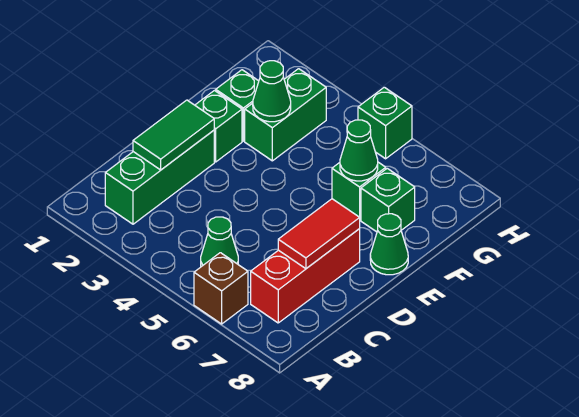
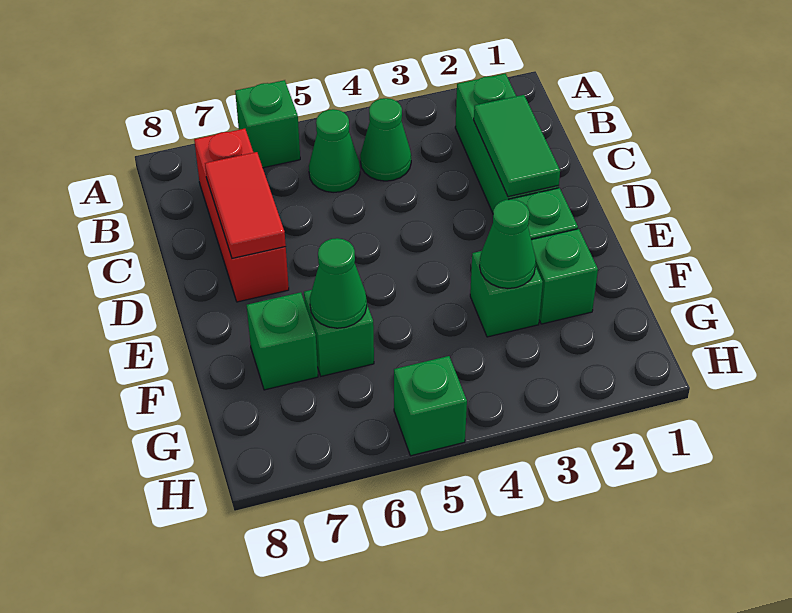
brown 1x1 brick [194,253,248,324] -> green 1x1 brick [235,80,300,168]
green 1x1 cone [370,214,408,275] -> green 1x1 cone moved to [360,98,411,181]
green 1x2 brick [245,69,326,161] -> green 1x1 brick [470,251,543,337]

